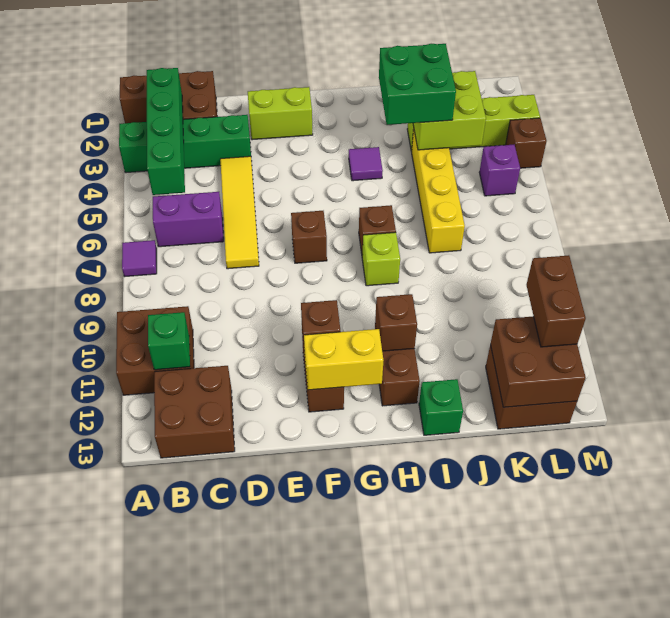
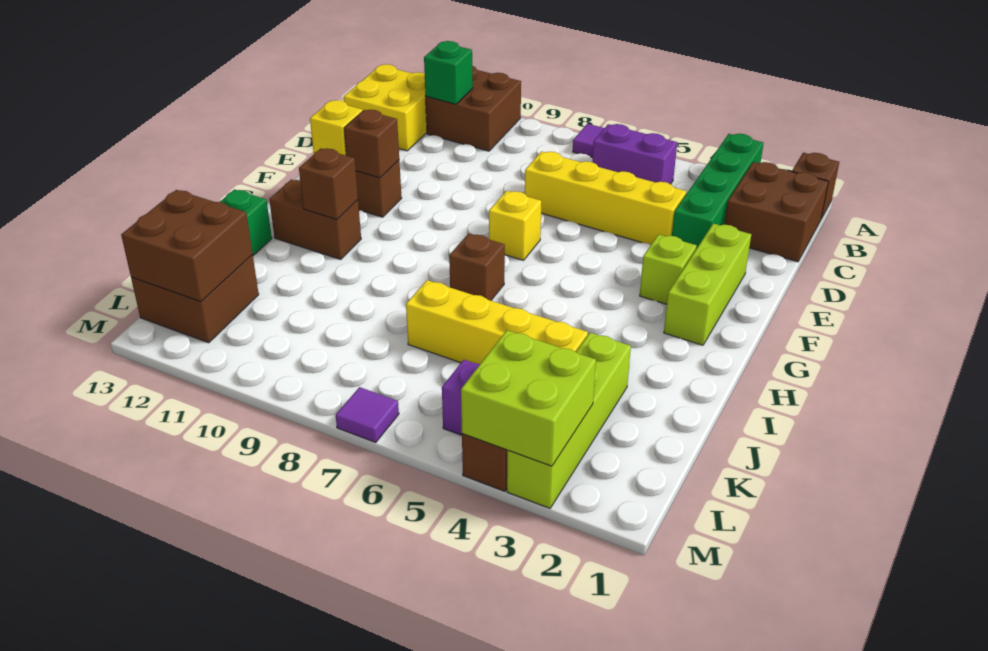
green 1x4 brick [147,68,185,195] -> none
purple 1x2 brick [153,192,224,247] -> purple 1x2 brick turned to [592,124,677,184]
brown 2x2 brick [154,366,235,458] -> yellow 2x2 brick [344,64,427,151]
yellow 1x4 tile [220,156,259,269] -> yellow 1x4 brick [525,151,686,245]
lime 1x2 brick [248,87,313,140] -> lime 1x3 brick [664,223,751,345]
brown 1x1 brick [291,211,327,263] -> yellow 1x1 brick [489,191,541,260]
yellow 1x2 brick [304,329,383,390] -> yellow 1x1 brick [310,100,363,156]
purple 1x1 tile [349,147,383,181] -> purple 1x1 tile moved to [336,387,399,442]
lime 1x1 brick [362,232,400,286] -> lime 1x1 brick moved to [640,234,697,304]
green 2x2 brick [379,44,456,125] -> none
lime 2x2 brick [413,71,486,150] -> lime 2x2 brick moved to [461,330,596,466]
brown 1x2 brick [526,255,586,347] -> none

